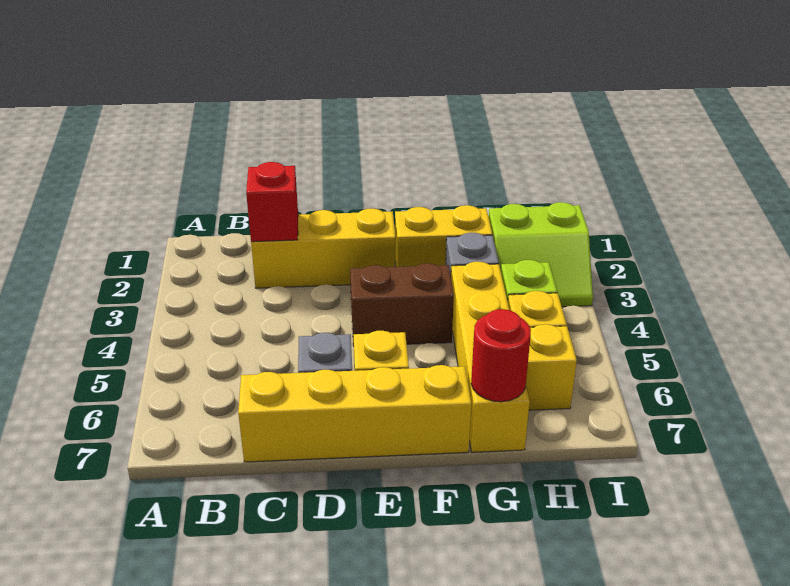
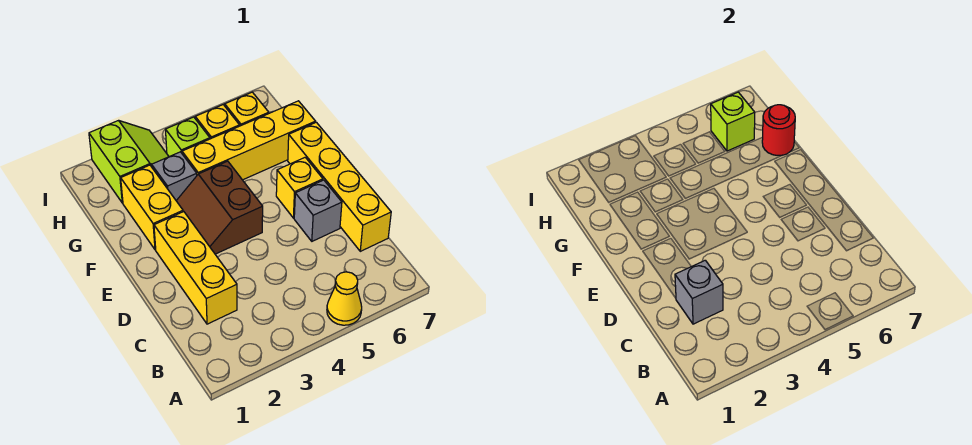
none -> yellow 1x1 cone [327,272,362,325]
red 1x1 brick [246,162,298,242] -> grey 1x1 brick [675,260,723,324]
none -> lime 1x1 brick [711,92,755,151]

